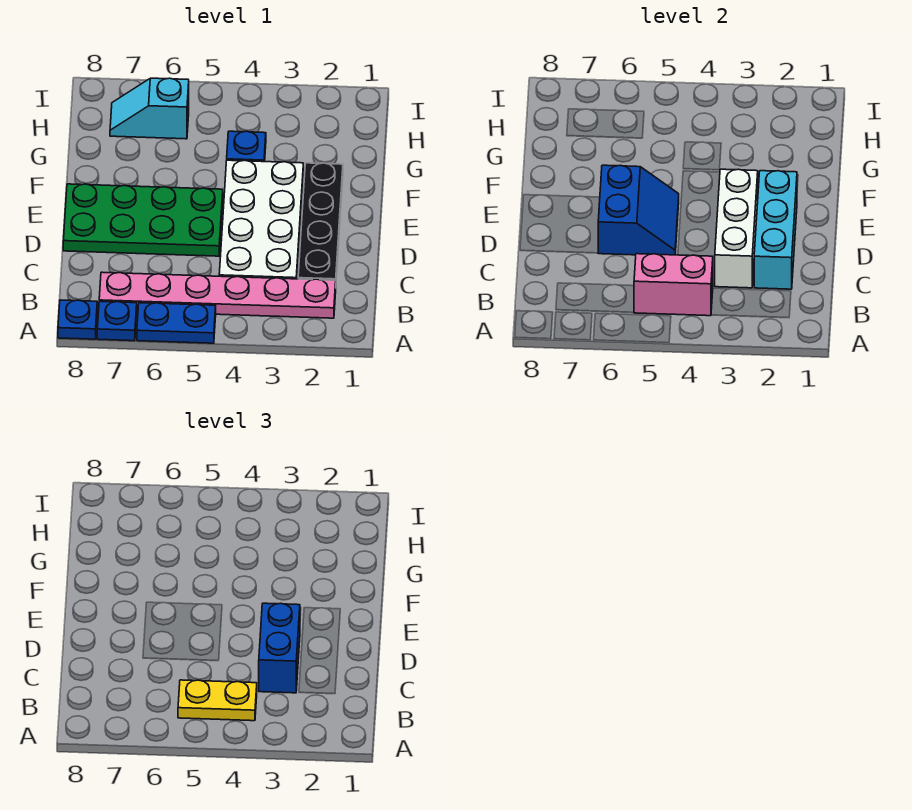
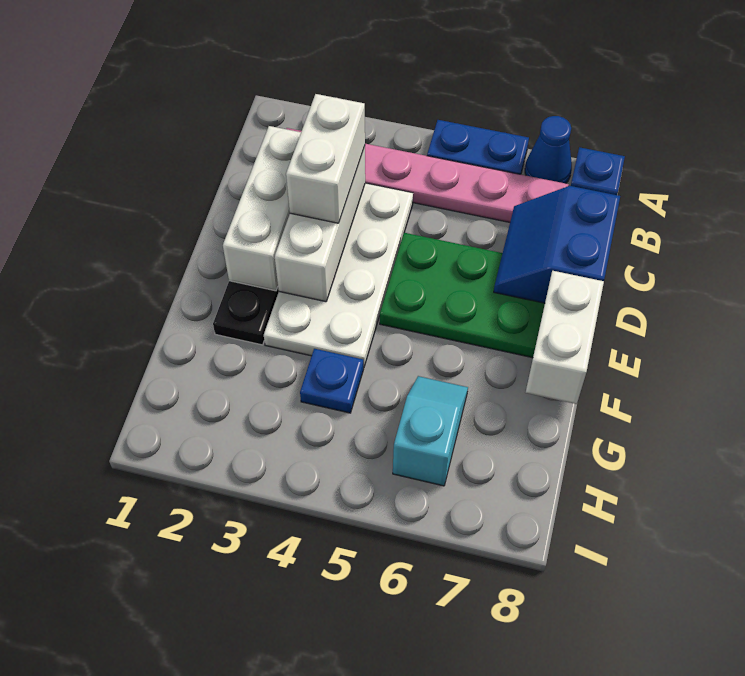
blue 1x1 plate [97,301,137,341] -> blue 1x1 cone [525,116,572,183]
pink 1x2 brick [634,254,713,316] -> none
yellow 1x2 plate [178,680,257,721] -> none
cyan 1x3 brick [754,171,797,289] -> white 1x3 brick [223,126,301,291]
blue 1x2 brick [259,603,300,693] -> white 1x2 brick [286,94,365,223]
blue 2x2 slope [598,165,679,255] -> blue 2x2 slope moved to [494,186,620,303]
none -> white 1x2 brick [526,271,604,404]
cyan 1x2 slope [110,78,189,139] -> cyan 1x2 slope turned to [393,376,468,486]

